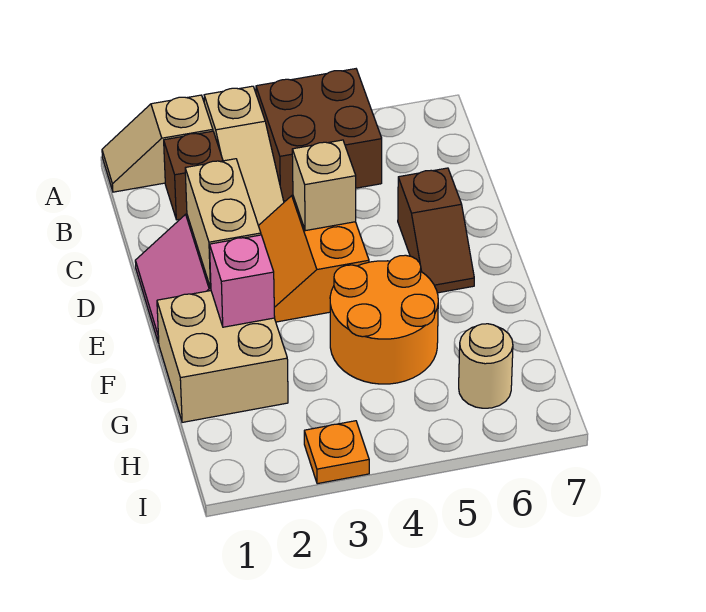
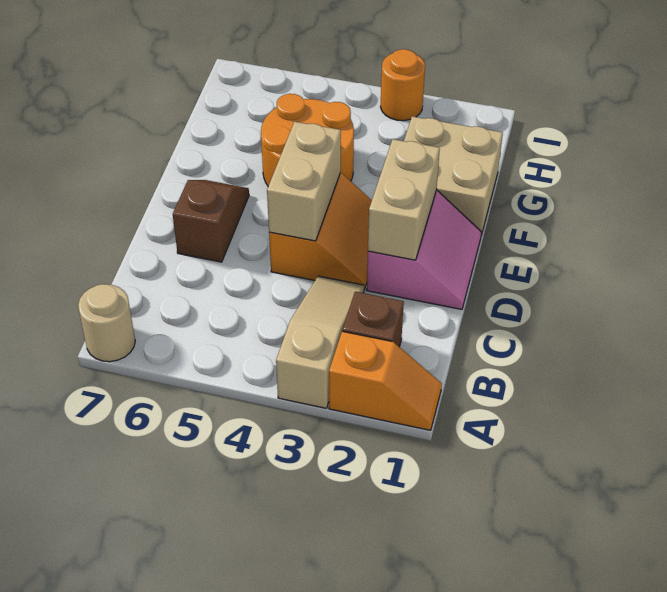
tan 1x2 slope [102,95,213,192] -> orange 1x2 slope [329,331,442,430]
brown 2x2 brick [256,69,382,201] -> none
tan 1x1 brick [292,140,356,231] -> tan 1x2 brick [267,122,341,241]
pink 1x1 brick [210,235,275,327] -> none
tan 1x1 round brick [459,324,513,408] -> tan 1x1 round brick moved to [78,284,135,362]
orange 1x1 plate [304,421,369,484] -> orange 1x1 round brick [381,49,425,121]

